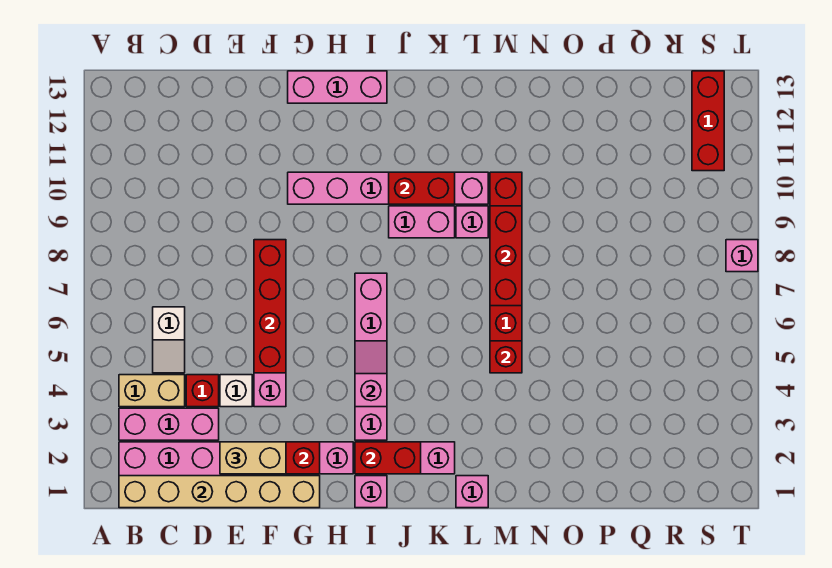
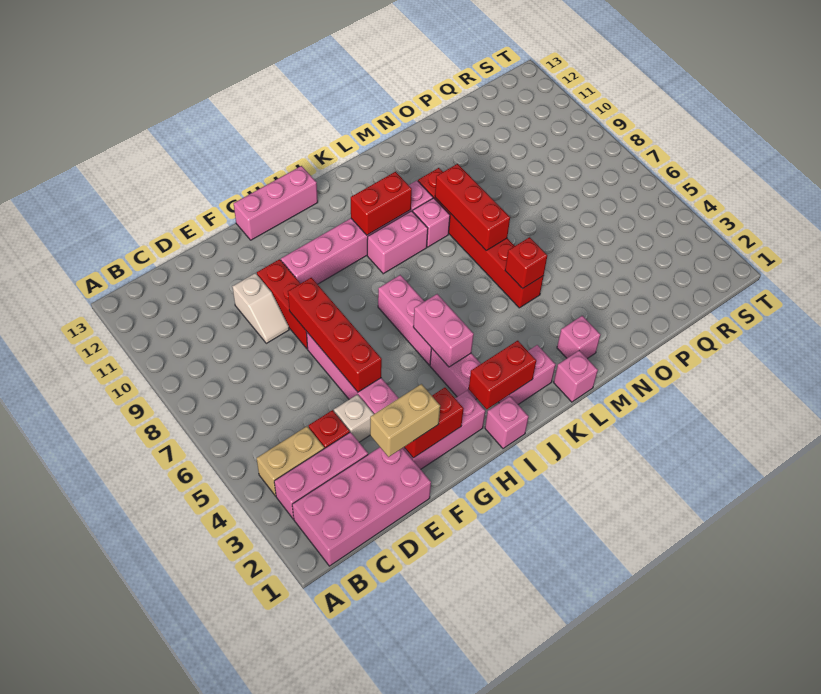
tan 1x6 brick [119,476,320,508] -> none
white 1x2 slope [153,307,185,373] -> white 1x2 slope moved to [232,273,289,343]
pink 1x2 slope [355,341,387,407] -> pink 1x2 brick [413,294,474,367]
red 1x3 brick [692,71,724,171] -> red 1x3 brick moved to [257,259,308,349]
pink 1x1 brick [726,240,758,272] -> pink 1x1 brick moved to [557,316,601,359]

